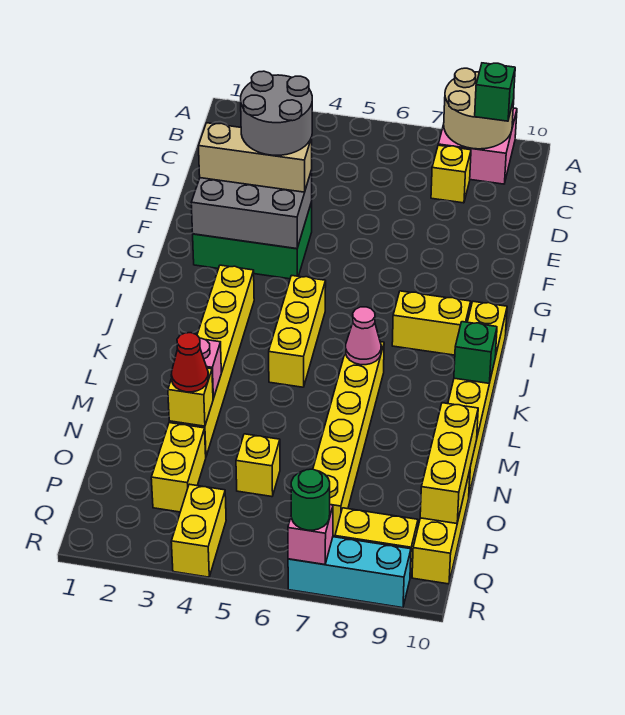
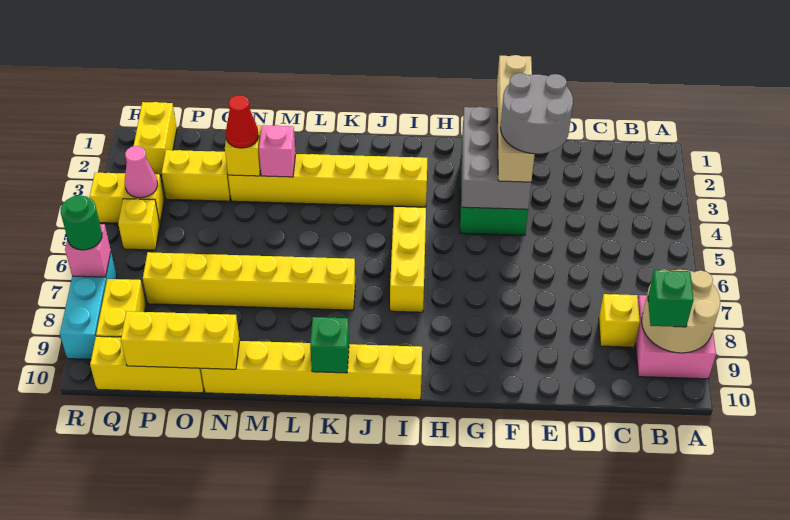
tan 1x3 brick [199,123,312,192] -> tan 1x4 brick [497,55,535,182]
yellow 1x3 brick [269,275,326,387] -> yellow 1x3 brick turned to [390,207,426,312]
yellow 1x2 brick [392,291,471,355] -> yellow 1x2 brick moved to [133,102,177,175]
pink 1x1 cone [346,307,381,365] -> pink 1x1 cone moved to [125,146,158,198]
yellow 1x1 brick [236,434,280,497] -> yellow 1x1 brick moved to [118,199,160,250]

